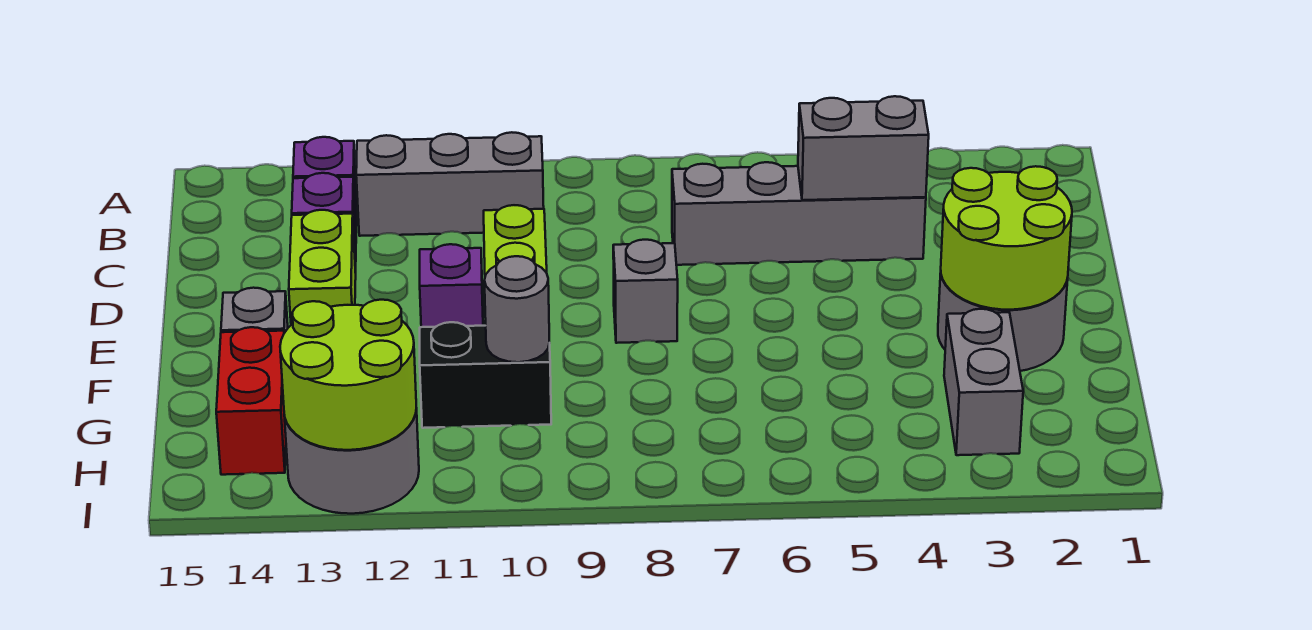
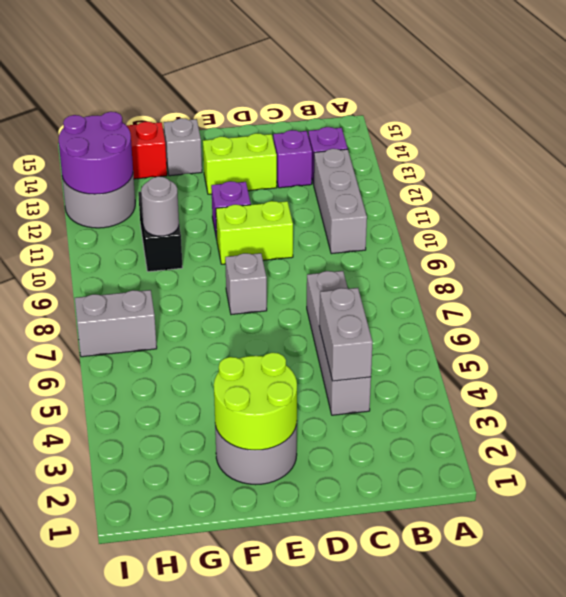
grey 1x2 brick [944,309,1023,455] -> grey 1x2 brick moved to [75,290,157,357]
lime 2x2 round brick [280,300,416,450] -> purple 2x2 round brick [59,112,133,194]

